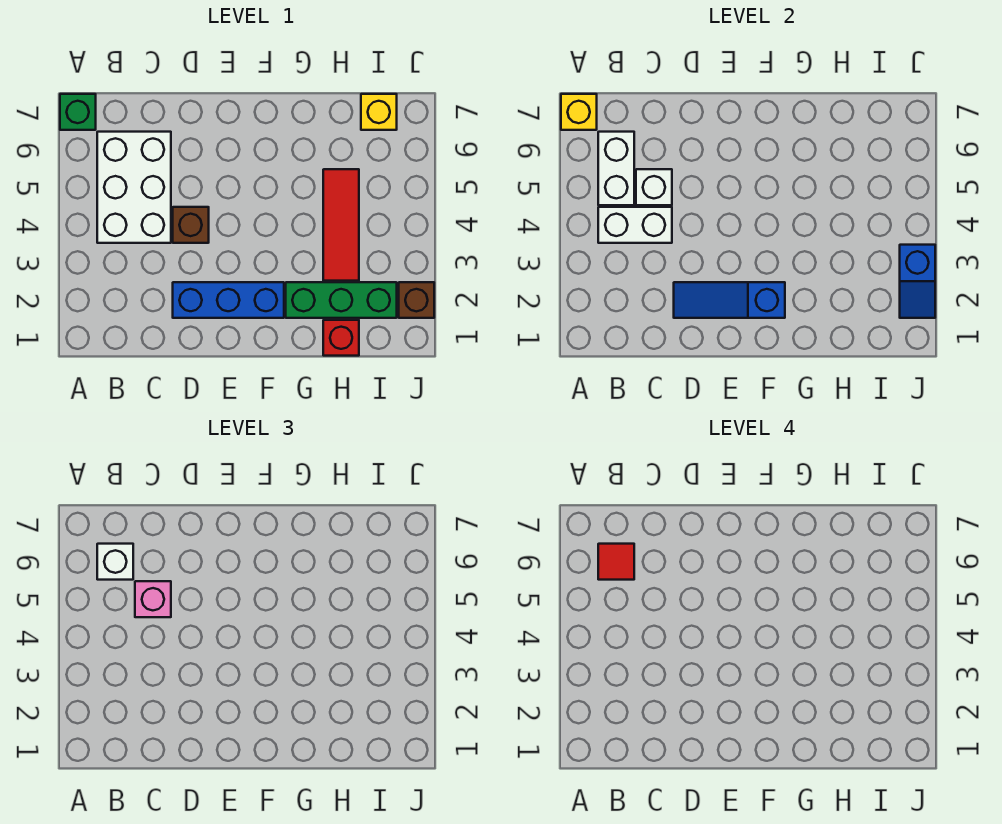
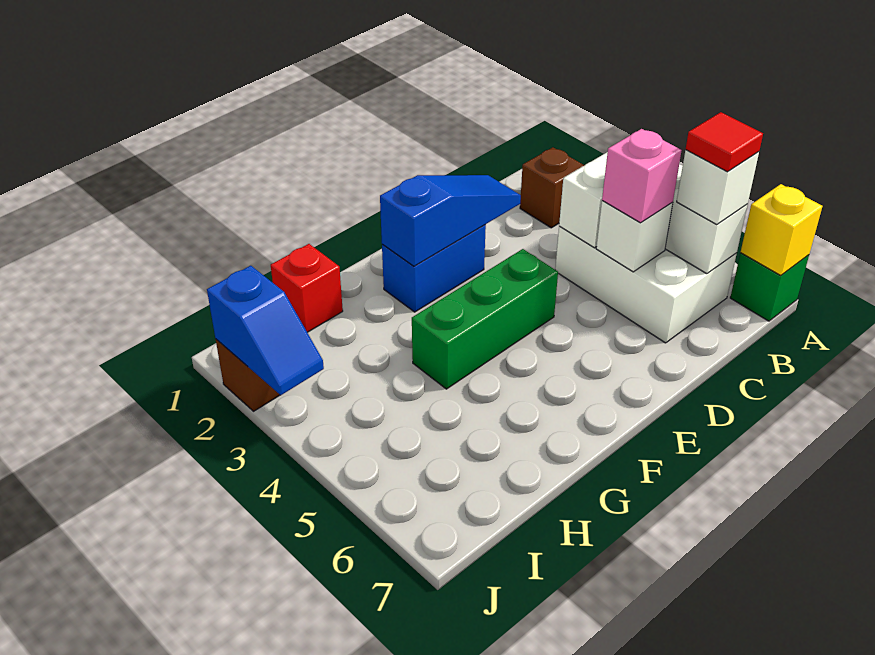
blue 1x3 brick [173,282,284,318] -> blue 1x2 brick [382,225,486,312]
brown 1x1 brick [173,207,209,243] -> brown 1x1 brick moved to [520,147,585,228]
green 1x3 brick [286,282,397,318] -> green 1x3 brick moved to [412,249,558,389]
red 1x3 tile [323,169,359,281] -> none
yellow 1x1 brick [361,94,397,130] -> none
blue 1x2 slope [900,245,935,318] -> blue 1x2 slope turned to [207,266,324,395]

